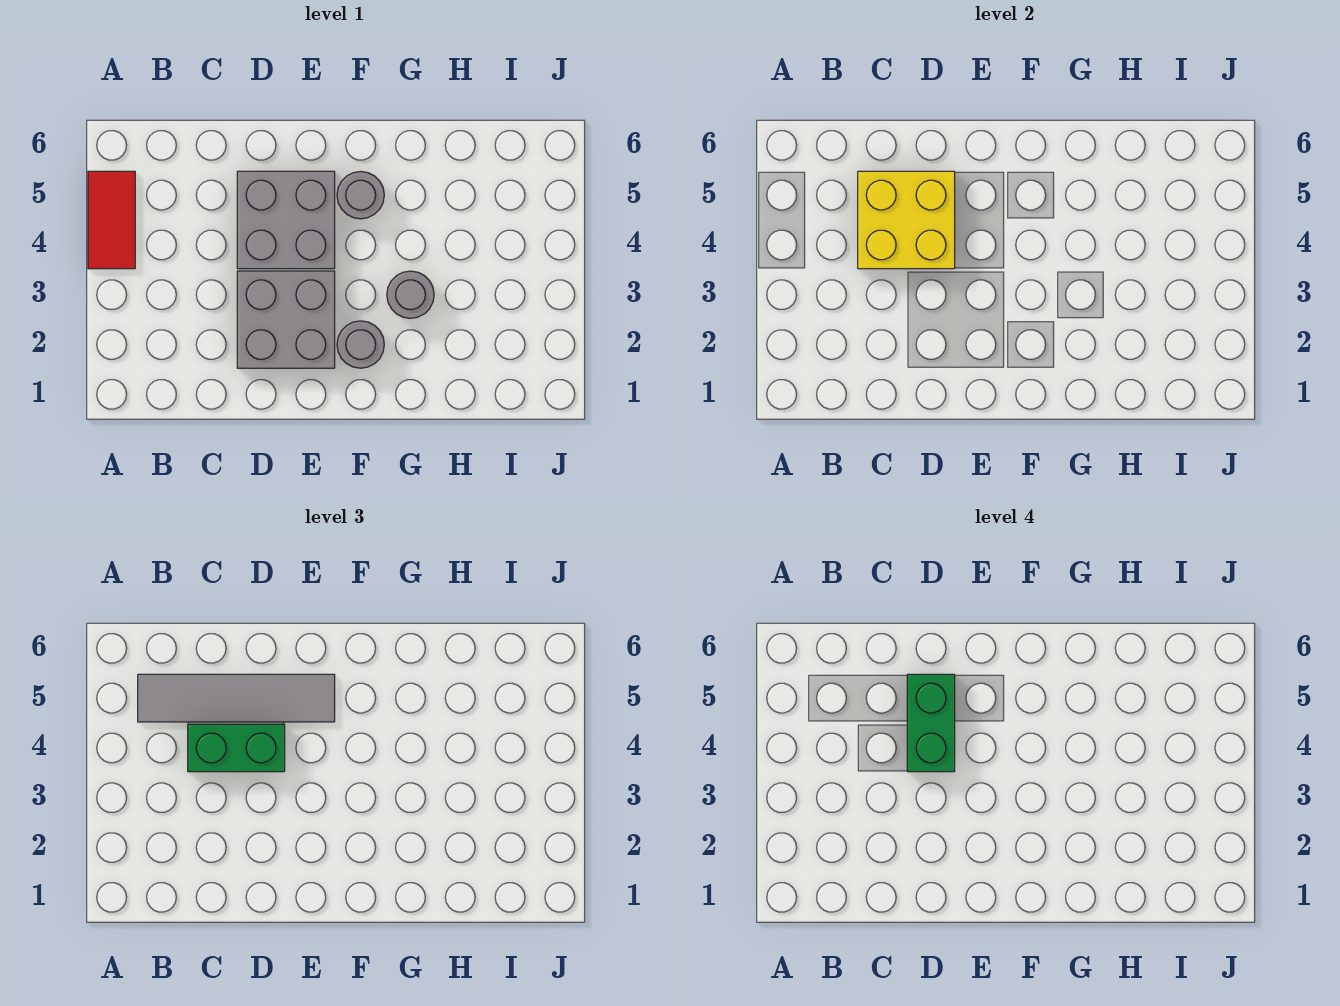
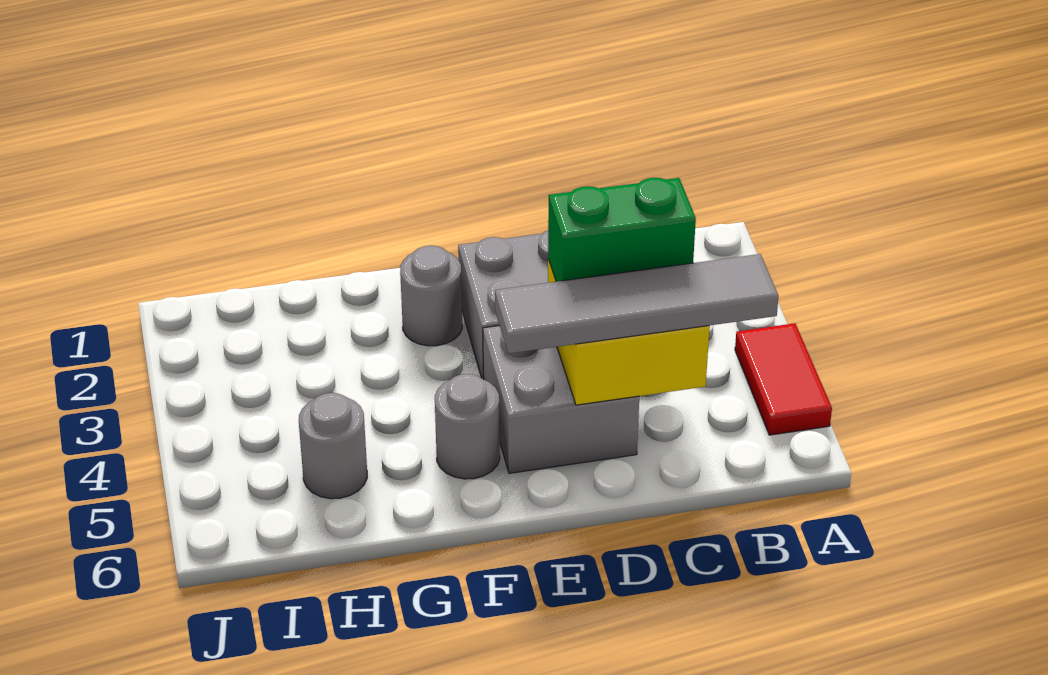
green 1x2 brick [907,674,955,772] -> none
grey 1x1 round brick [387,271,434,318] -> grey 1x1 round brick moved to [299,393,367,499]

